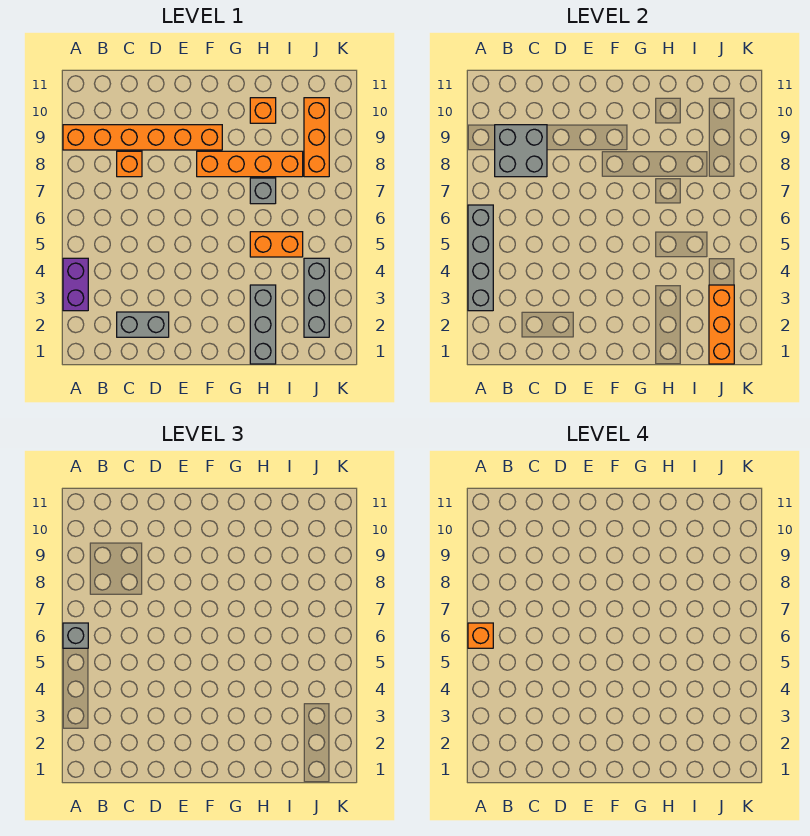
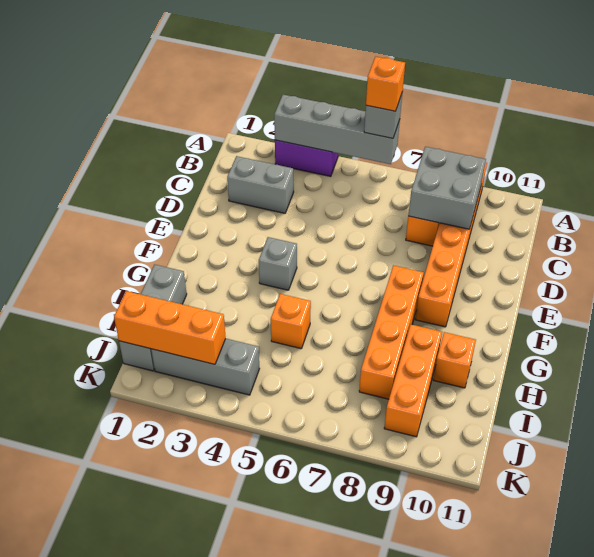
grey 1x2 brick [117,312,169,337] -> grey 1x2 brick turned to [227,156,294,213]
grey 1x3 brick [250,285,276,364] -> grey 1x3 brick turned to [119,264,187,371]
orange 1x2 brick [250,232,303,257] -> orange 1x1 brick [271,294,311,349]
grey 1x1 brick [250,178,276,204] -> grey 1x1 brick moved to [259,237,297,290]
orange 1x3 brick [304,98,329,177] -> orange 1x3 brick turned to [384,324,442,437]

